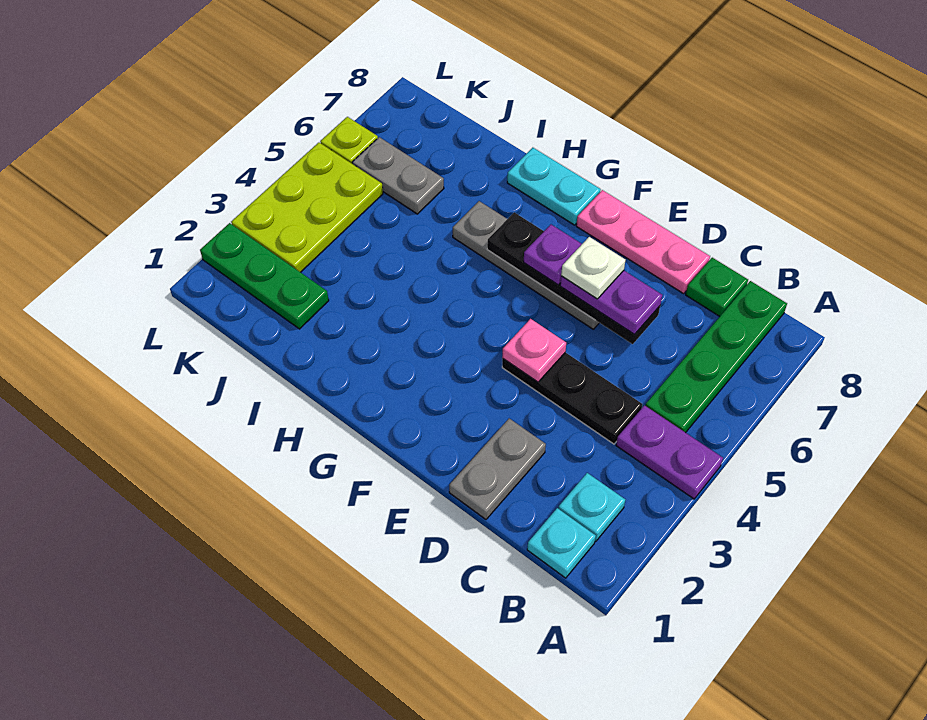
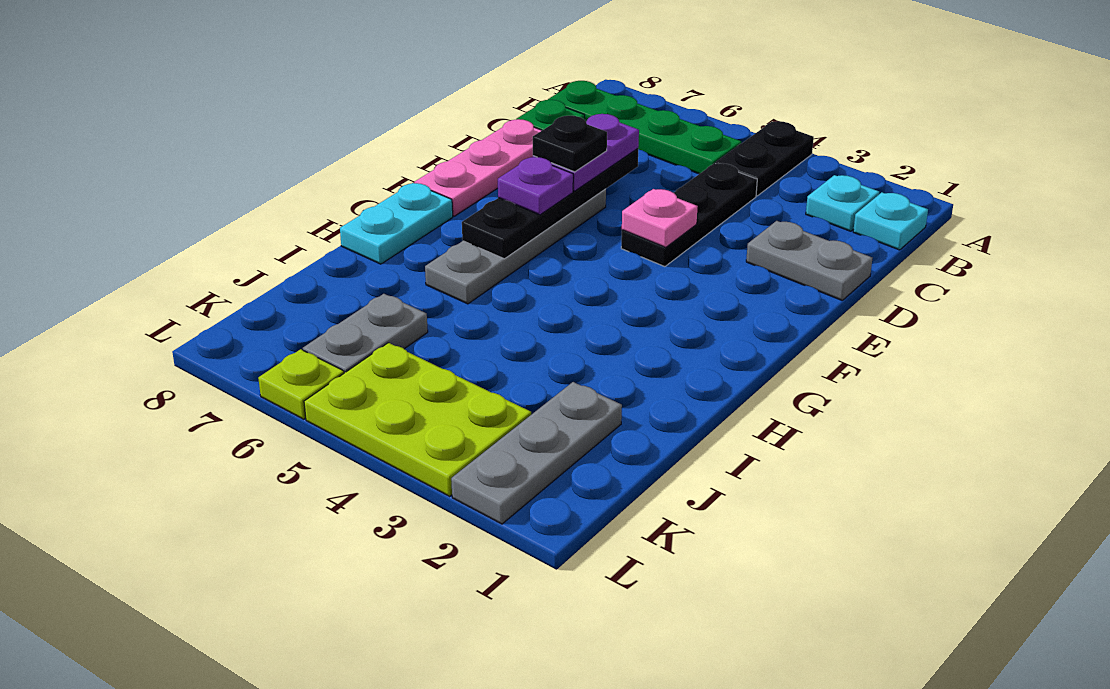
purple 1x2 plate [616,405,723,499] -> black 1x2 plate [716,121,814,196]
white 1x1 plate [561,237,625,299] -> black 1x1 plate [533,116,607,172]
green 1x3 plate [200,223,329,329] -> grey 1x3 plate [451,382,622,524]

